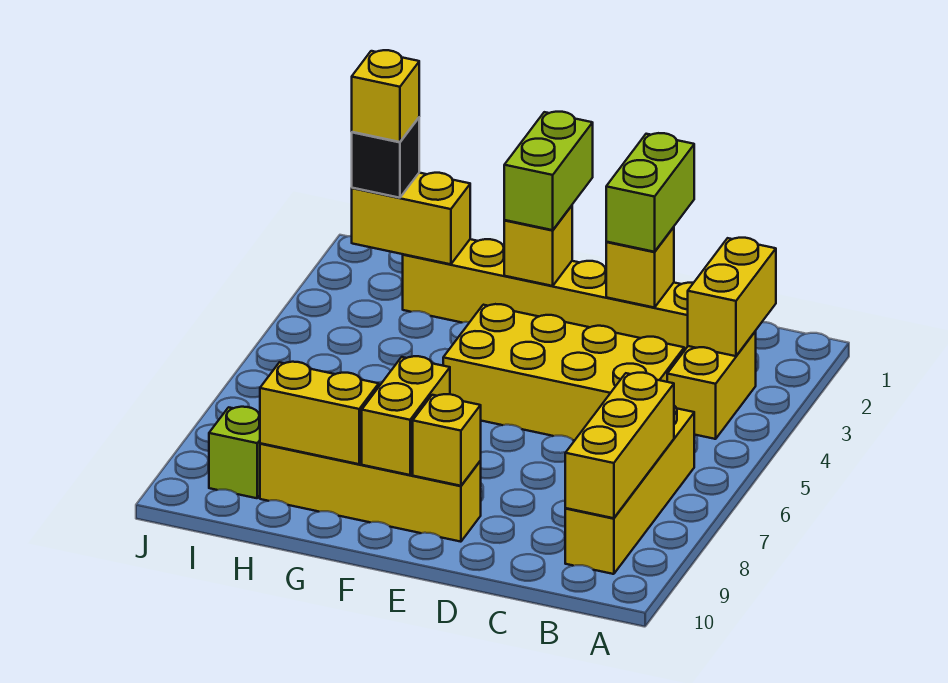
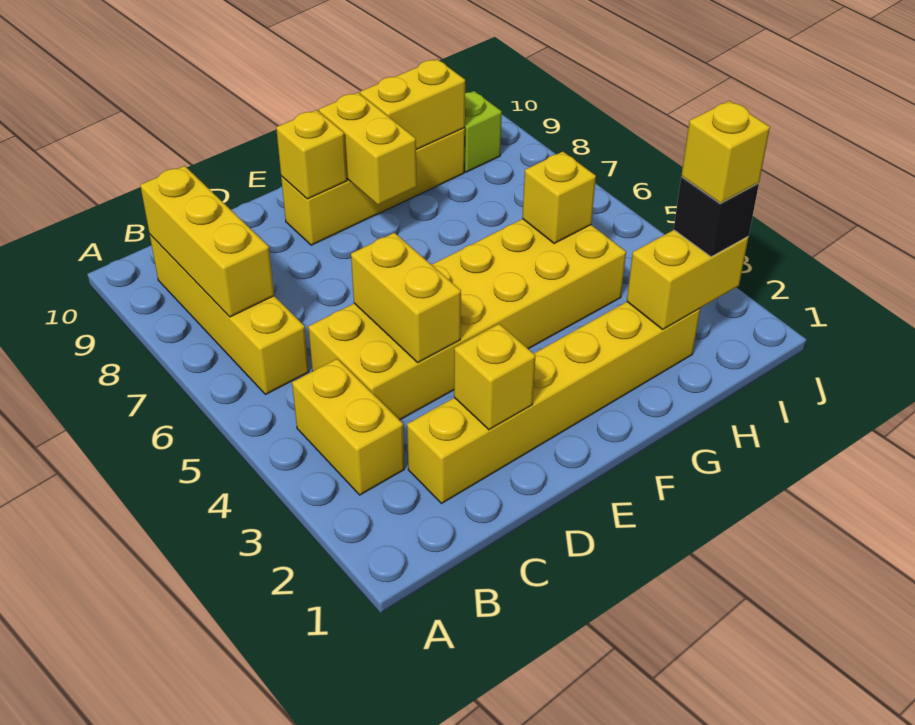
yellow 1x2 brick [688,238,776,356] -> yellow 1x2 brick moved to [351,233,461,362]
yellow 2x4 brick [443,304,684,440] -> yellow 2x6 brick [308,219,626,420]
lime 1x2 brick [606,133,694,252] -> none
lime 1x2 brick [504,112,593,230] -> none
yellow 1x1 brick [504,206,572,286] -> yellow 1x1 brick moved to [522,152,596,244]

